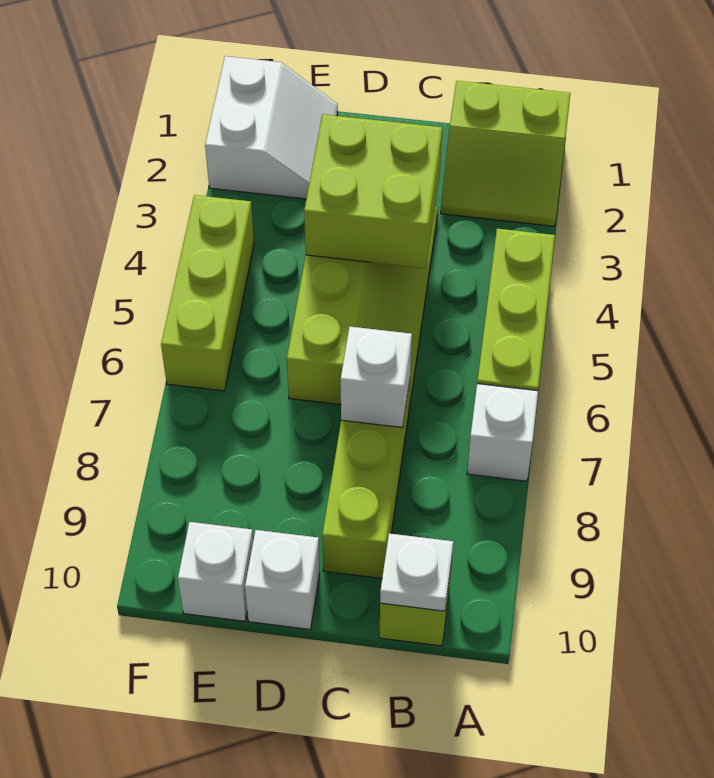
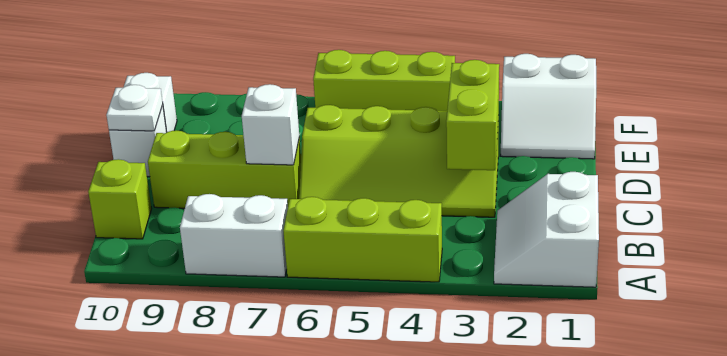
lime 2x2 slope [441,81,570,226] -> white 2x2 slope [494,172,599,287]
white 1x1 brick [467,384,538,481] -> white 1x2 brick [180,194,288,277]
white 1x1 plate [380,533,453,611] -> white 1x1 plate moved to [106,85,163,131]
lime 2x2 brick [304,114,442,268] -> lime 1x2 brick [446,60,499,170]

